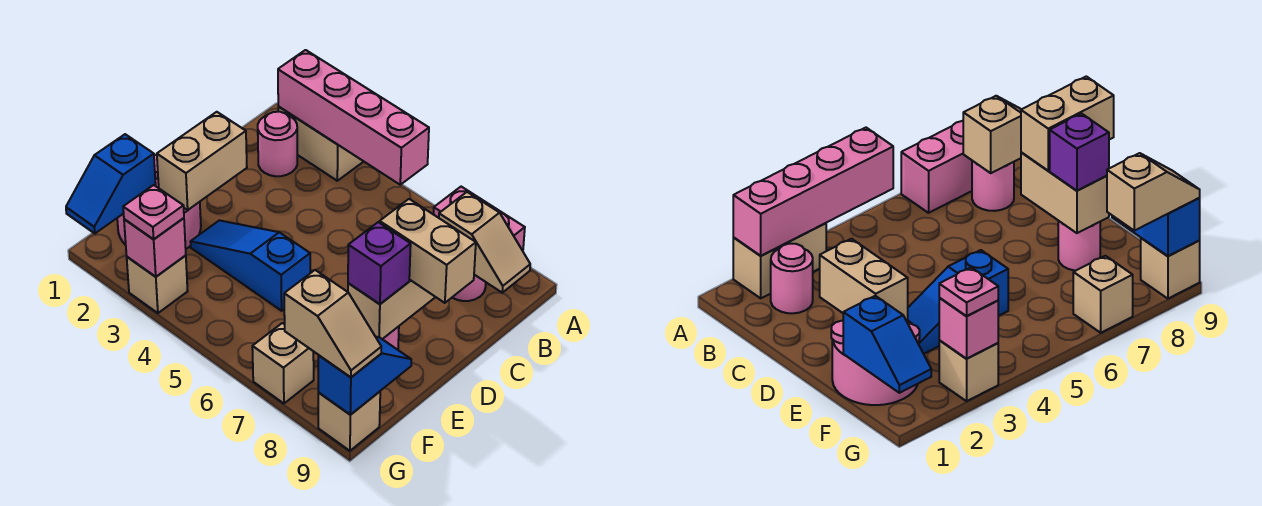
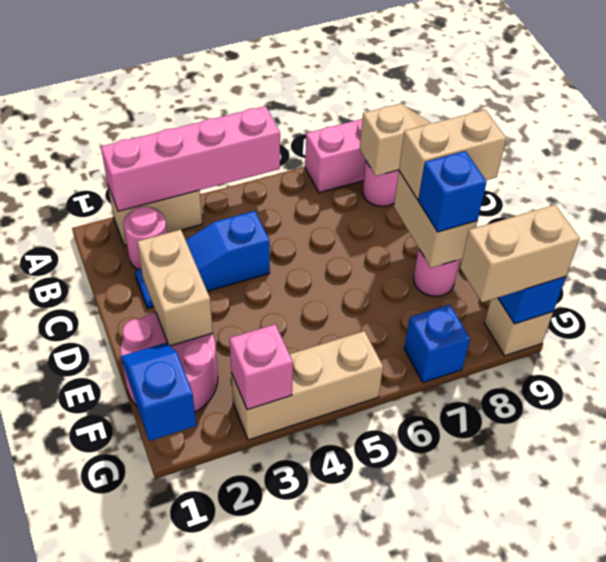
blue 1x3 slope [191,220,310,311] -> blue 1x3 slope moved to [135,211,270,308]
purple 1x1 brick [348,222,411,304] -> blue 1x1 brick [418,151,487,232]
blue 1x2 slope [66,134,156,233] -> blue 1x2 slope turned to [121,343,196,441]
tan 1x1 brick [127,255,188,313] -> tan 1x3 brick [231,331,383,440]
pink 1x1 plate [123,185,184,239] -> none
tan 1x1 brick [252,323,314,403] -> blue 1x1 brick [404,305,470,383]
tan 1x2 slope [284,270,381,377] -> tan 1x2 brick [460,205,580,302]

